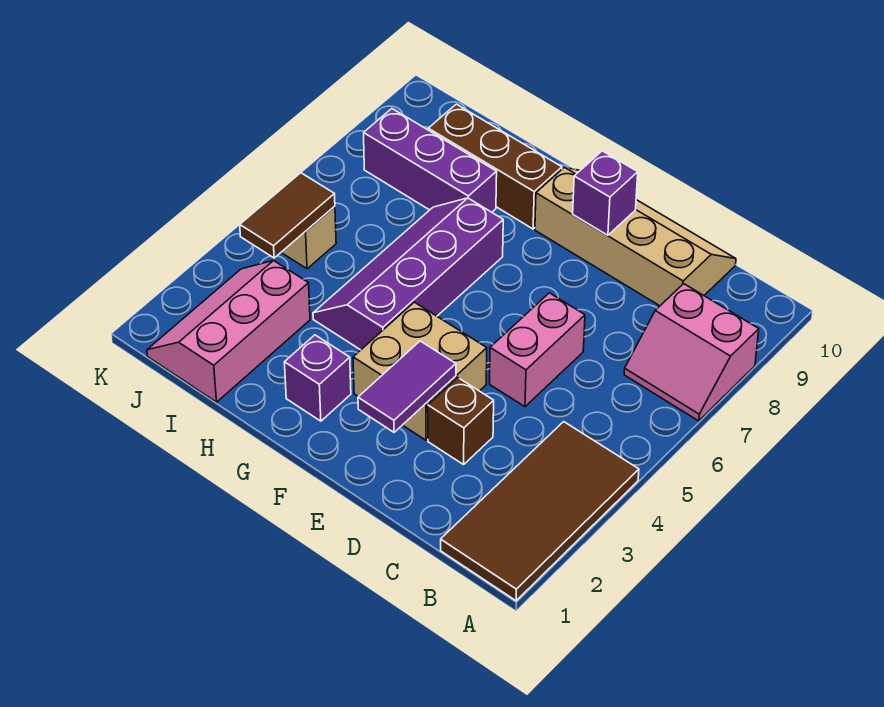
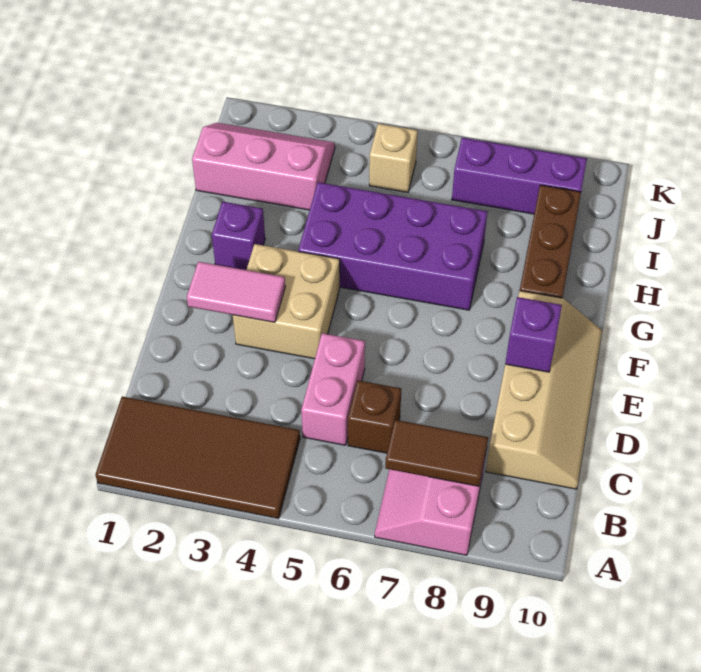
brown 1x1 brick [428,377,494,465] -> brown 1x1 brick moved to [348,380,401,453]
pink 1x2 brick [490,293,585,407] -> pink 1x2 brick turned to [301,333,365,445]
purple 1x2 tile [358,341,456,432] -> pink 1x2 tile [187,262,285,322]
purple 2x4 slope [313,198,503,350] -> purple 2x4 brick [298,182,487,310]
purple 1x3 brick [364,109,497,212] -> purple 1x3 brick turned to [452,138,587,214]
brown 1x2 tile [240,173,335,258] -> brown 1x2 tile moved to [385,420,488,486]

